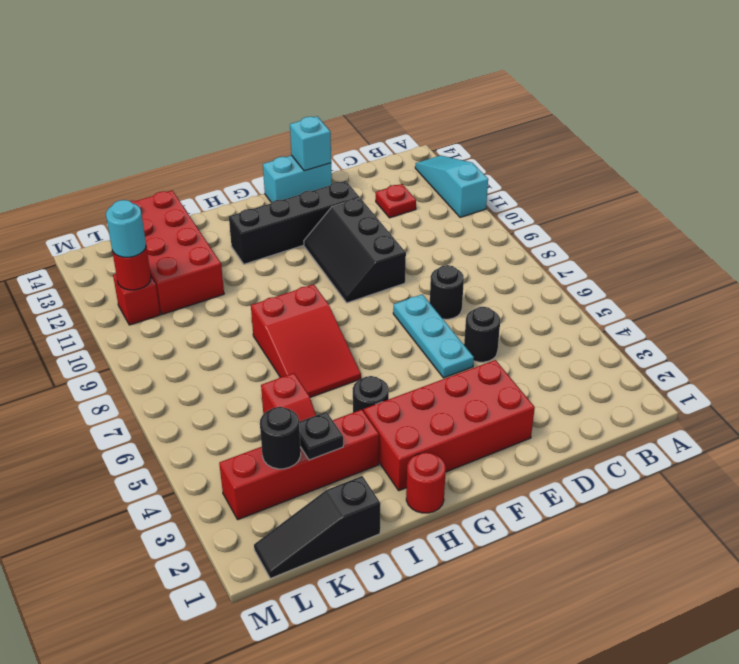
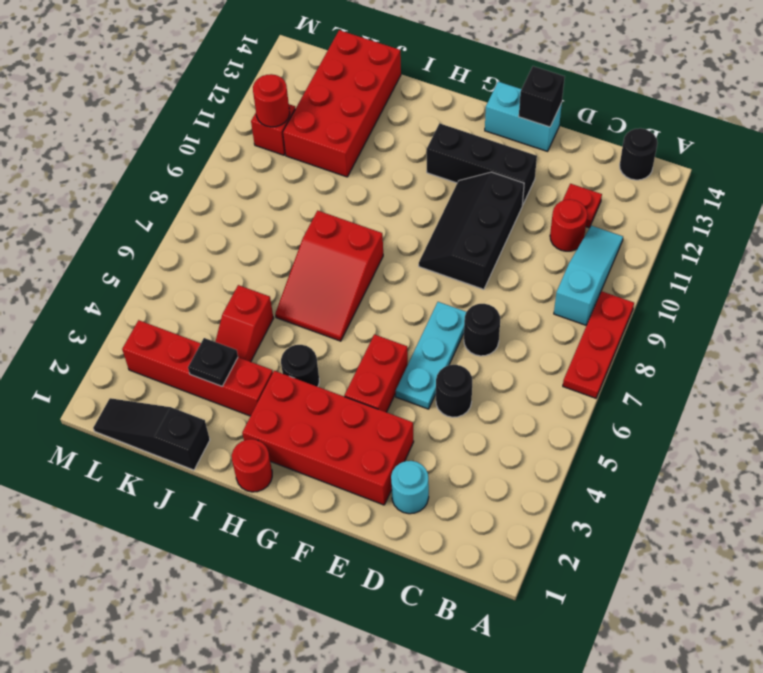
none -> red 1x3 plate [563,291,634,398]
cyan 1x3 slope [415,155,488,217] -> cyan 1x3 slope moved to [554,226,623,325]
none -> red 1x1 round brick [550,199,587,251]
black 1x4 brick [229,181,360,264] -> black 1x3 brick [426,123,537,205]
cyan 1x1 brick [290,116,331,171] -> black 1x1 brick [519,66,565,127]
none -> red 1x2 brick [345,334,408,412]
black 1x1 round brick [260,407,301,469] -> black 1x1 round brick moved to [620,128,657,180]
cyan 1x1 round brick [106,200,146,257] -> cyan 1x1 round brick moved to [391,461,429,514]

